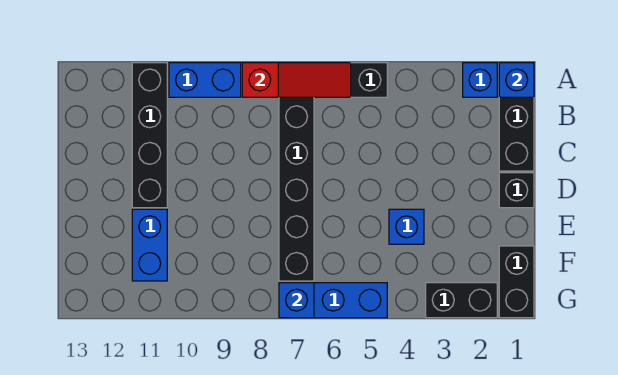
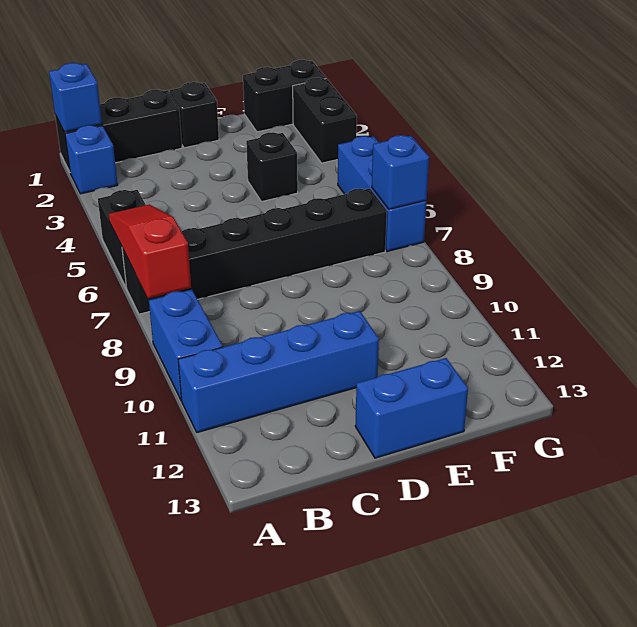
black 1x4 brick [132,63,167,208] -> blue 1x4 brick [178,311,379,433]
blue 1x1 brick [389,209,424,244] -> black 1x1 brick [246,132,298,202]
blue 1x2 brick [132,209,167,281] -> blue 1x2 brick moved to [355,358,468,458]

